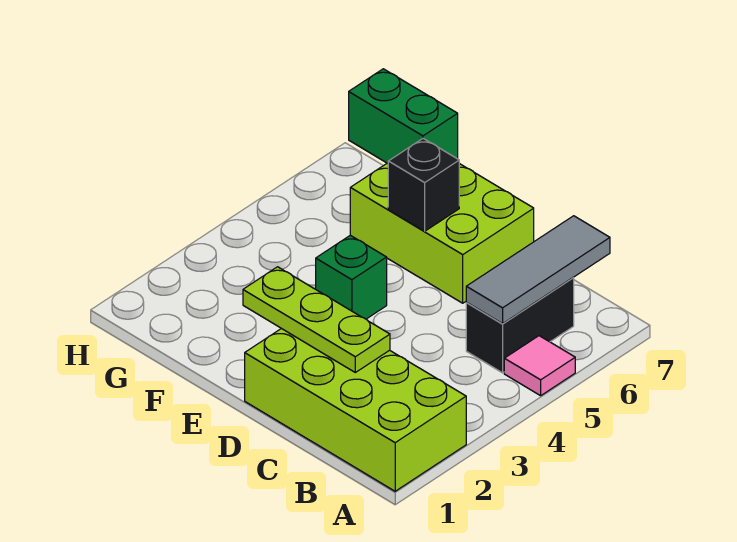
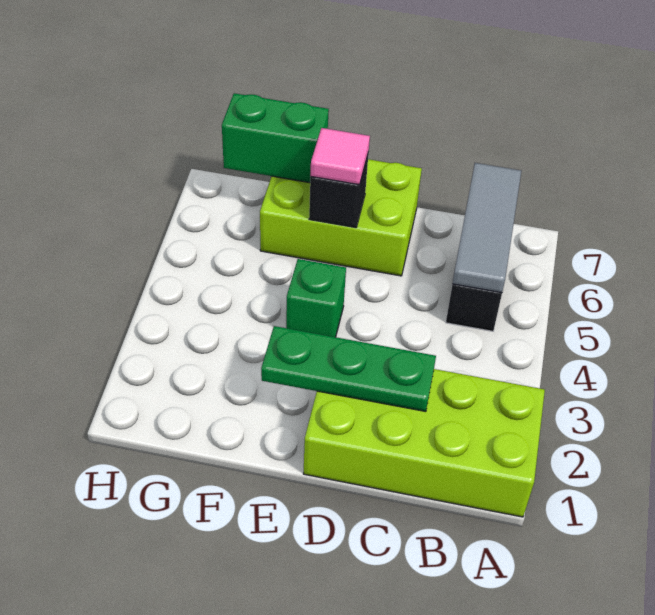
pink 1x1 tile [504,336,575,396] -> pink 1x1 tile moved to [310,128,370,185]
lime 1x3 plate [243,267,390,372] -> green 1x3 plate [261,326,436,411]

